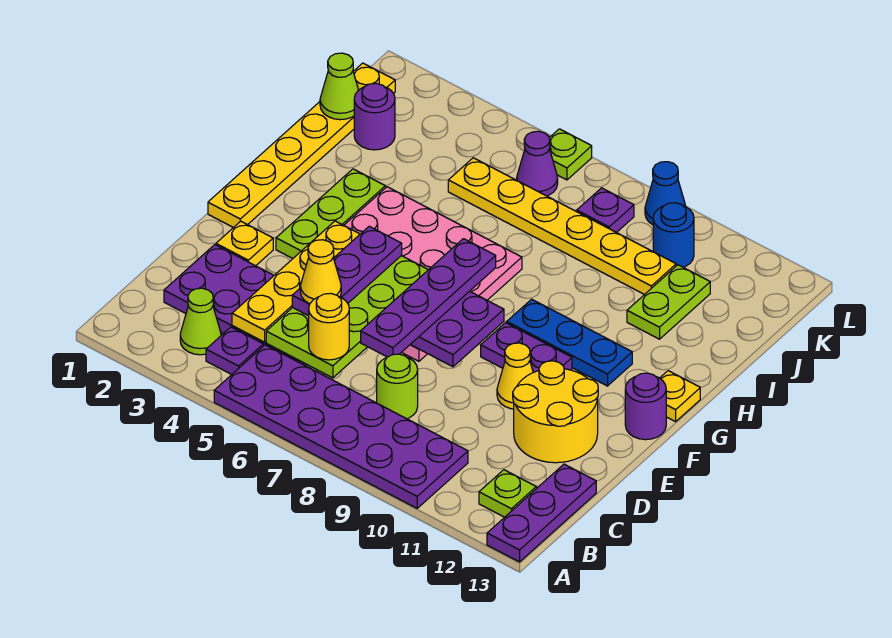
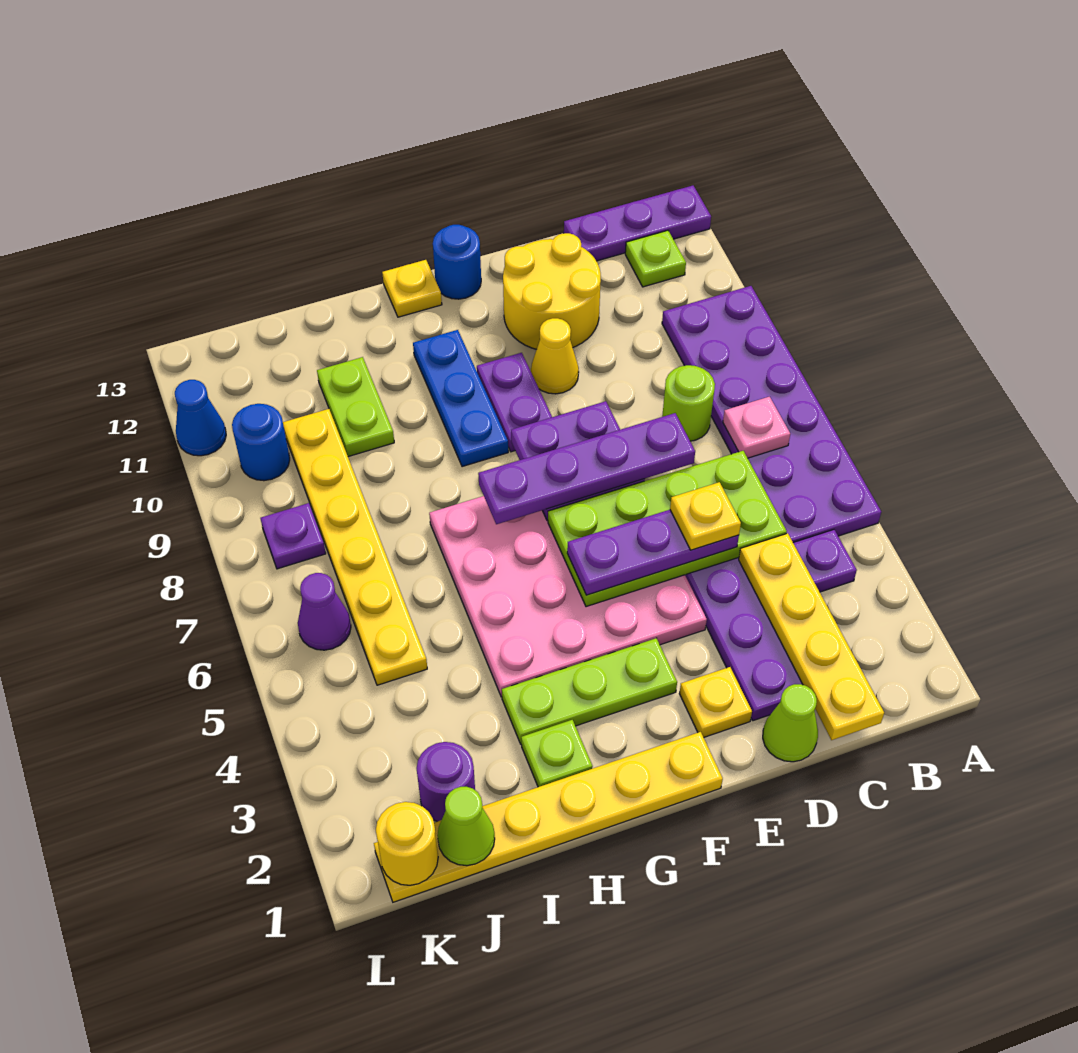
lime 1x1 cone [180,288,221,355] -> lime 1x1 cone moved to [763,684,818,762]
none -> pink 1x1 plate [723,397,790,458]
yellow 1x4 plate [232,221,360,342] -> yellow 1x4 plate turned to [739,533,884,740]
yellow 1x1 round brick [309,293,349,360] -> yellow 1x1 round brick moved to [376,802,438,885]
yellow 1x1 cone [300,240,341,304] -> yellow 1x1 plate [670,482,741,550]
purple 1x1 round brick [625,373,666,440] -> blue 1x1 round brick [433,225,481,299]
lime 1x2 plate [627,265,710,339] -> lime 1x2 plate turned to [317,357,394,457]
lime 1x1 plate [549,129,592,180] -> lime 1x1 plate moved to [521,720,593,787]
blue 1x1 cone [645,162,686,225] -> blue 1x1 cone moved to [175,380,226,456]

